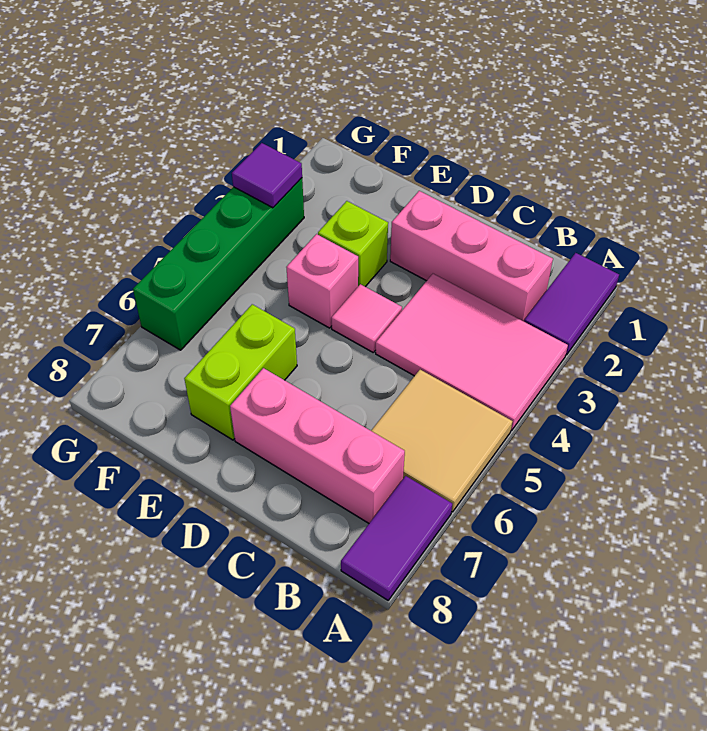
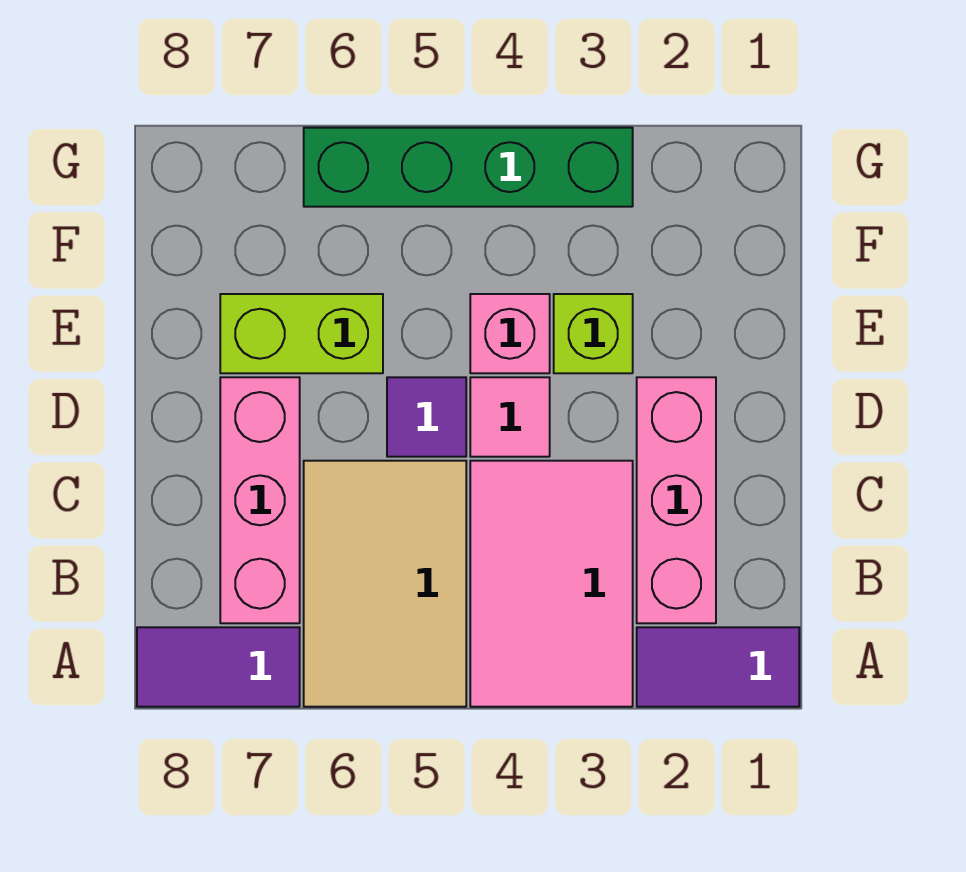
tan 2x2 tile [371,370,512,512] -> tan 2x3 tile [304,461,466,707]
purple 1x1 tile [232,143,302,208] -> purple 1x1 tile moved to [387,377,466,457]

